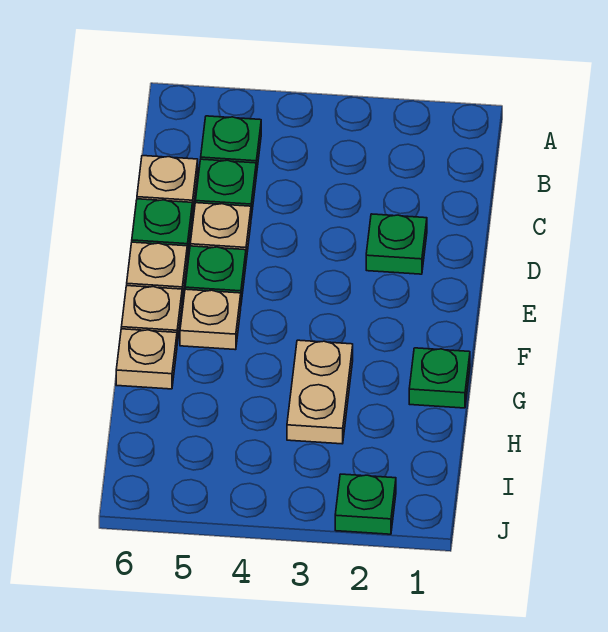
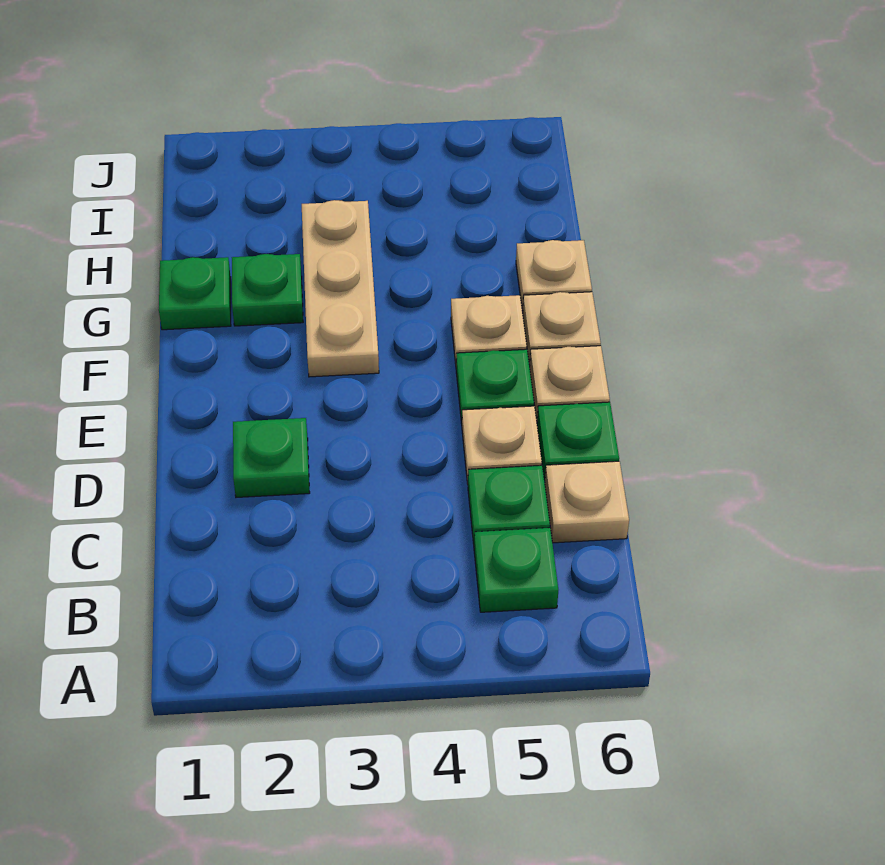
tan 1x2 plate [287,340,353,444] -> tan 1x3 plate [302,200,379,377]
green 1x1 plate [335,474,396,534] -> green 1x1 plate moved to [232,254,303,326]

